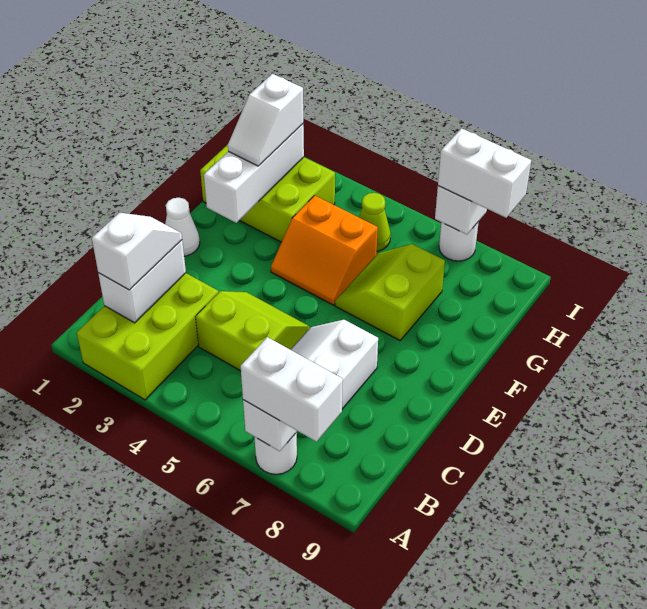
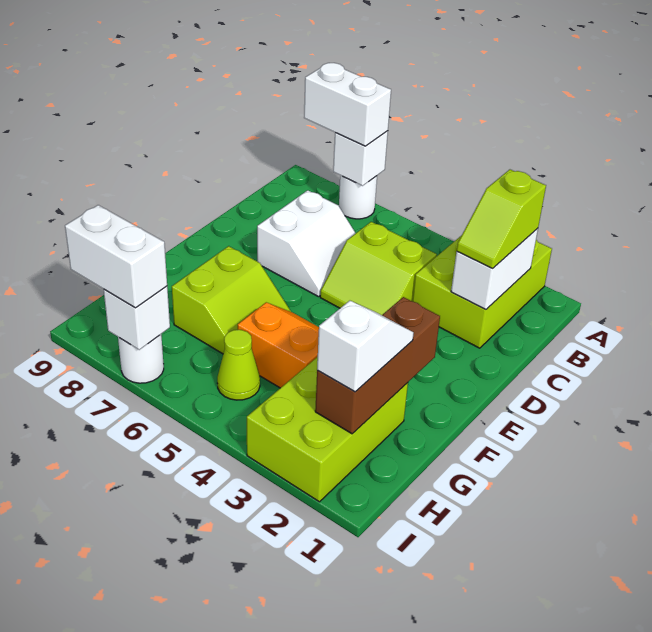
white 1x2 slope [92,213,182,290] -> lime 1x2 slope [457,170,546,268]
white 1x1 cone [165,198,200,256] -> none
white 1x3 brick [204,124,304,223] -> brown 1x3 brick [315,297,440,434]
lime 2x3 brick [200,145,335,242] -> lime 2x3 brick turned to [247,357,408,502]

